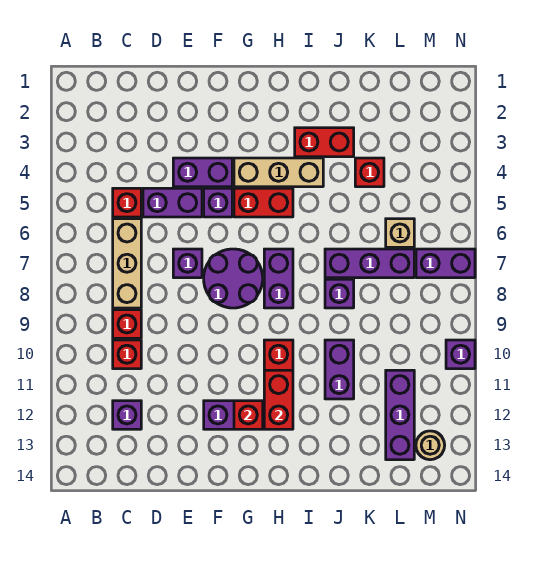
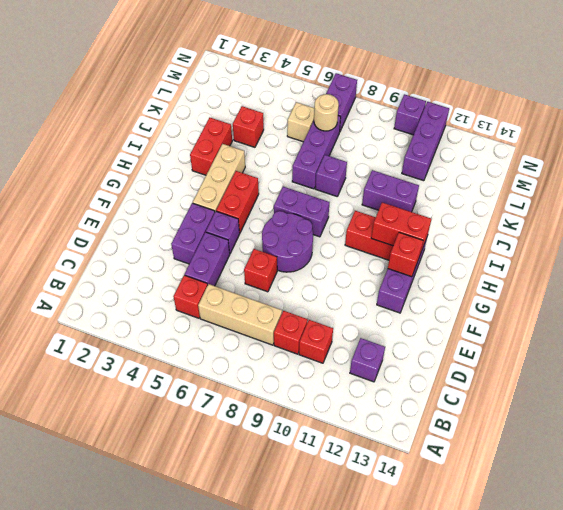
purple 1x1 brick [173,249,202,278] -> red 1x1 brick [244,249,277,292]
purple 1x3 brick [386,370,414,460] -> purple 1x3 brick turned to [402,102,449,181]
tan 1x1 round brick [416,431,445,460] -> tan 1x1 round brick moved to [314,94,339,131]

